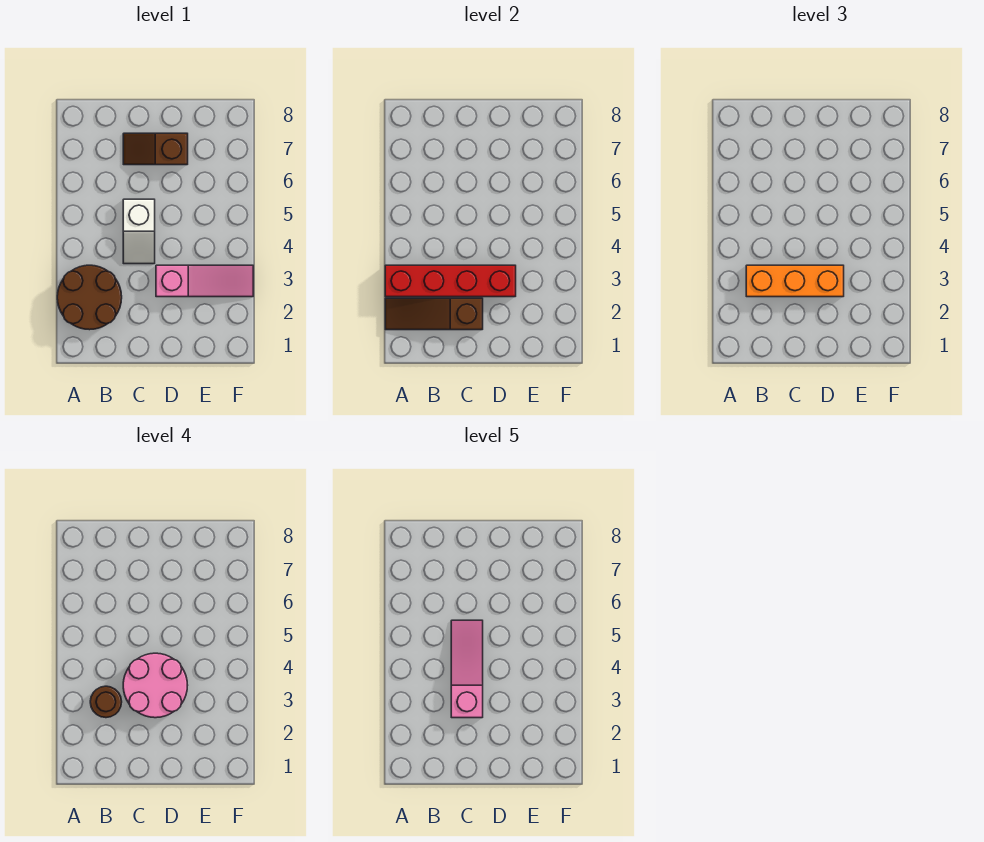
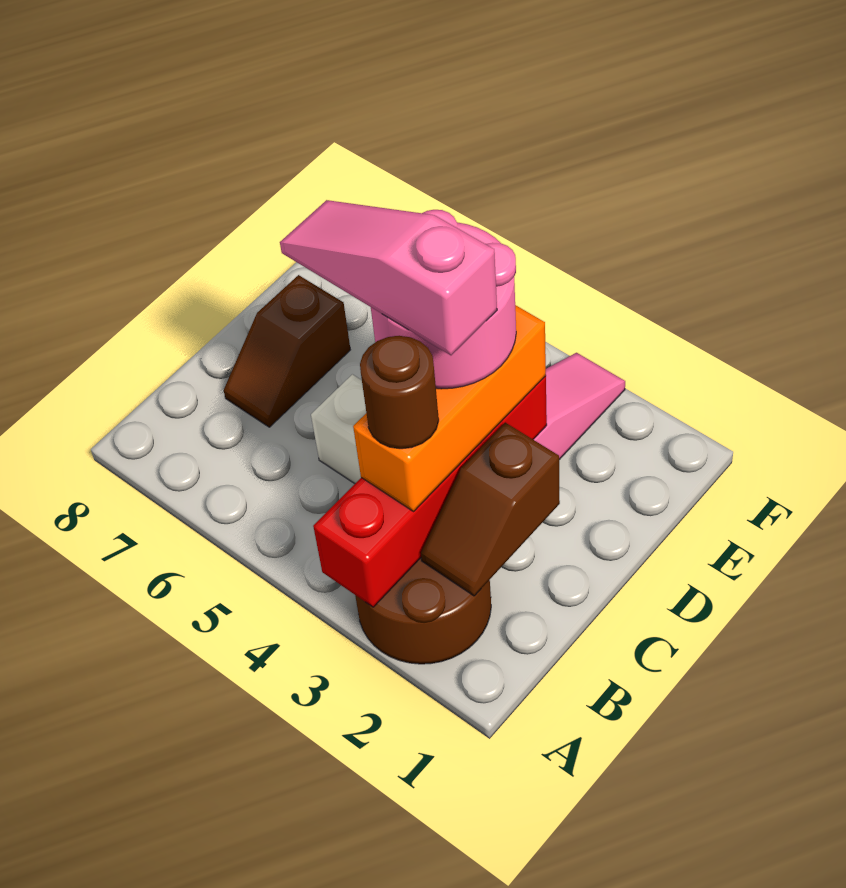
brown 1x3 slope [385,298,483,330] -> brown 1x2 slope [421,423,560,596]

